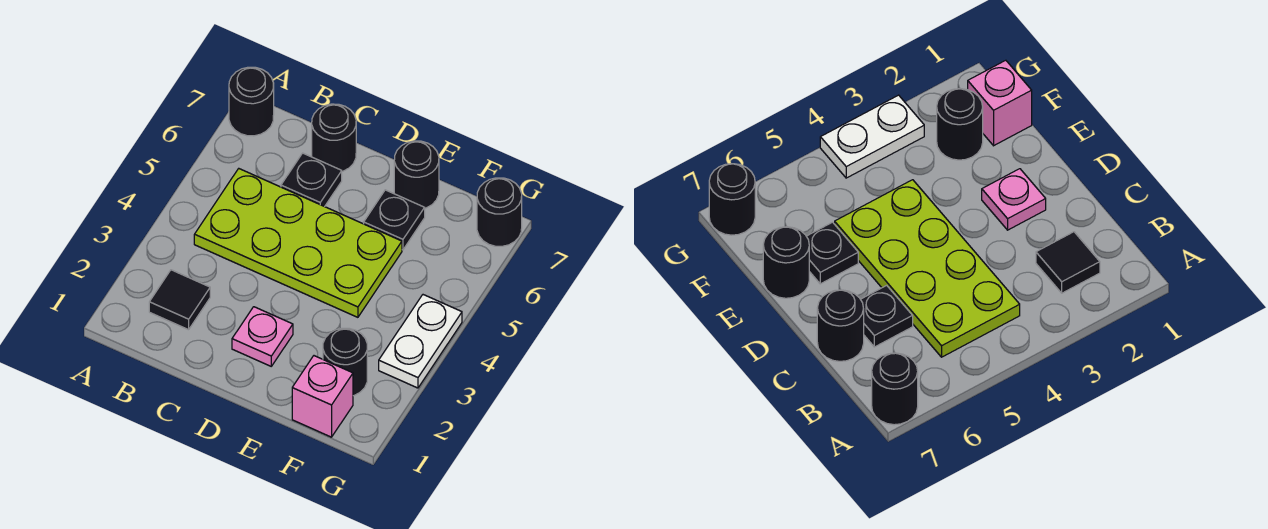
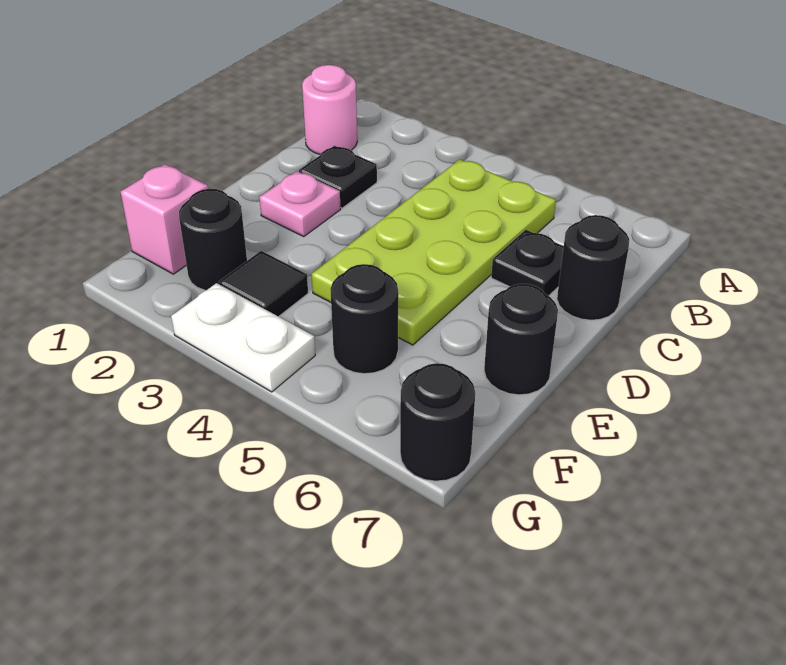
black 1x1 round brick [229,67,274,136] -> black 1x1 round brick moved to [330,264,398,374]
none -> pink 1x1 round brick [302,65,357,155]
black 1x1 tile [149,270,210,330] -> black 1x1 tile moved to [219,251,308,317]
black 1x1 plate [364,190,425,250] -> black 1x1 plate moved to [299,146,377,208]

